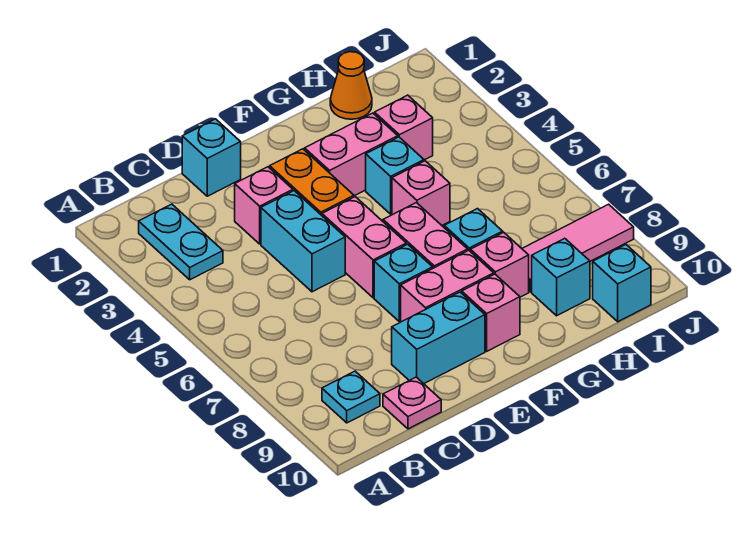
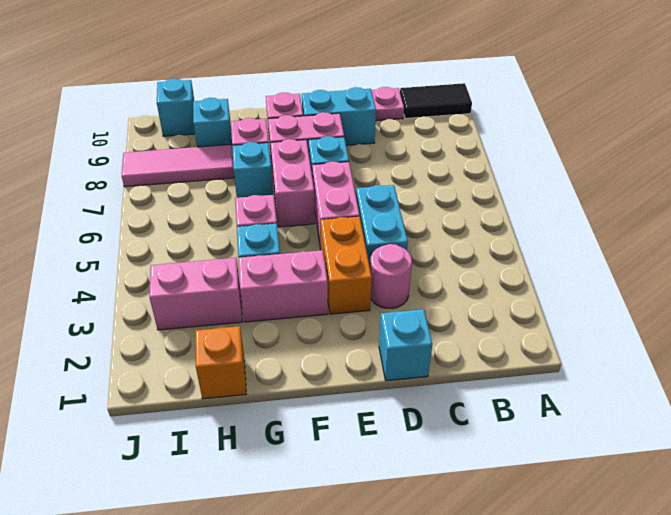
none -> black 1x2 tile [400,83,472,118]
cyan 1x2 plate [139,204,223,280] -> none
cyan 1x1 plate [322,371,380,423] -> none
pink 1x1 brick [235,167,293,244] -> pink 1x1 round brick [370,244,412,308]
orange 1x1 cone [330,52,372,119] -> orange 1x1 brick [195,326,246,399]
pink 1x1 brick [375,95,433,160] -> pink 1x2 brick [149,258,242,330]

